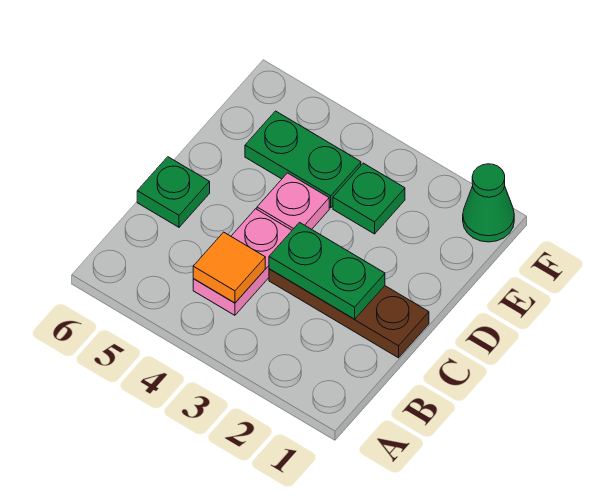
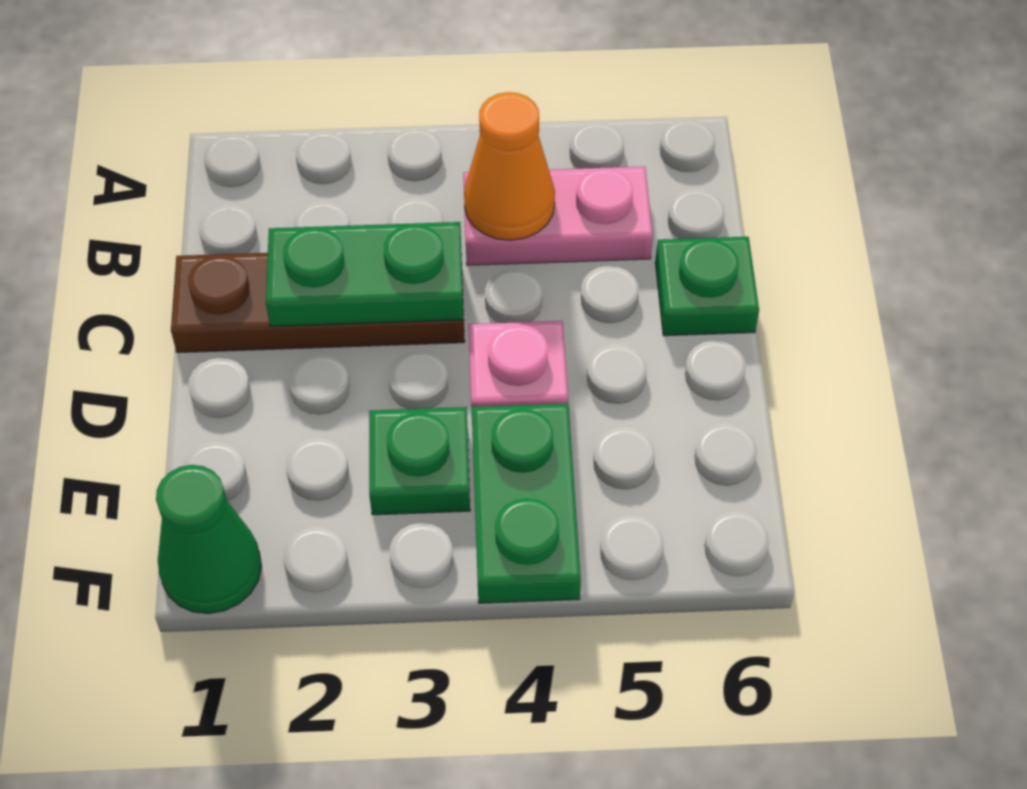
pink 1x2 plate [193,209,292,315] -> pink 1x2 plate turned to [463,167,653,265]
orange 1x1 tile [193,232,265,303] -> orange 1x1 cone [464,92,555,240]
green 1x2 plate [245,111,361,208] -> green 1x2 plate turned to [472,404,581,603]

